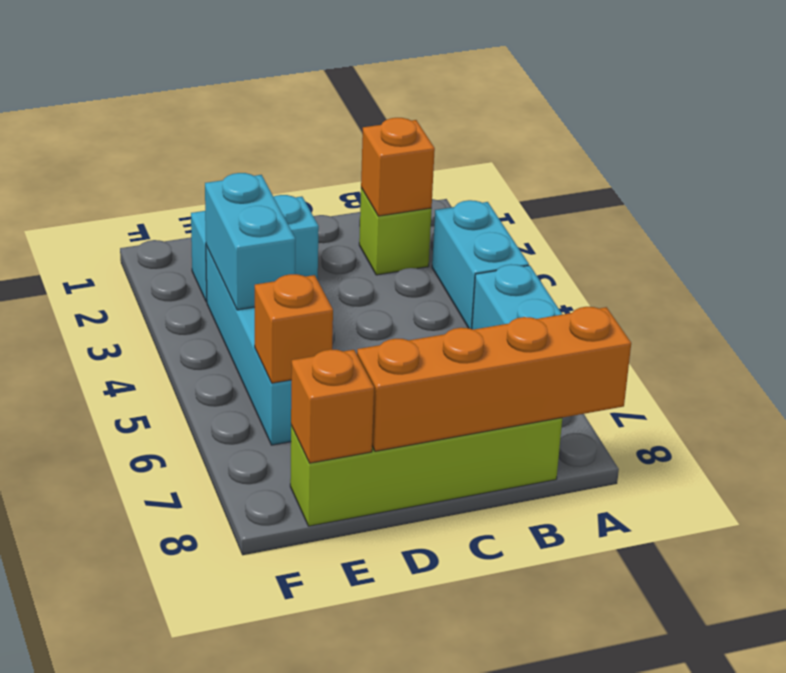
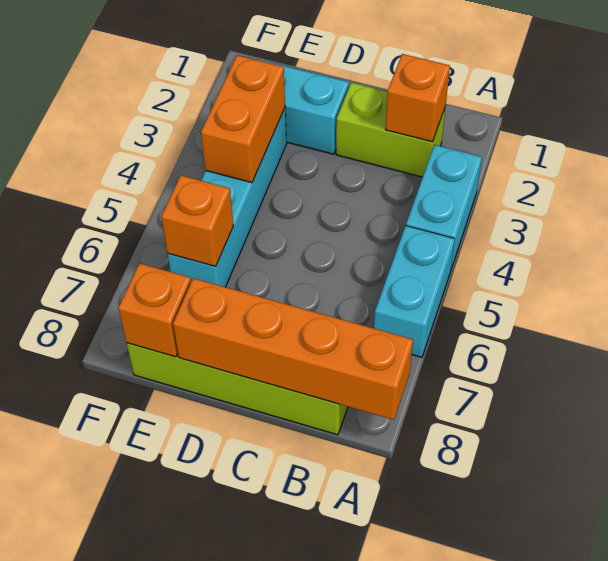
lime 1x1 brick [359,188,432,275] -> lime 1x2 brick [336,83,445,177]
cyan 1x2 brick [205,173,295,310] -> orange 1x2 brick [201,55,285,183]

